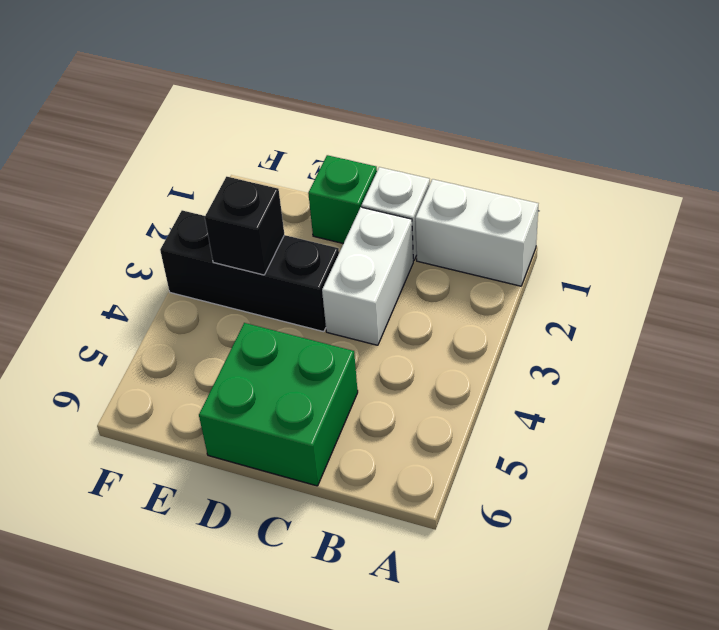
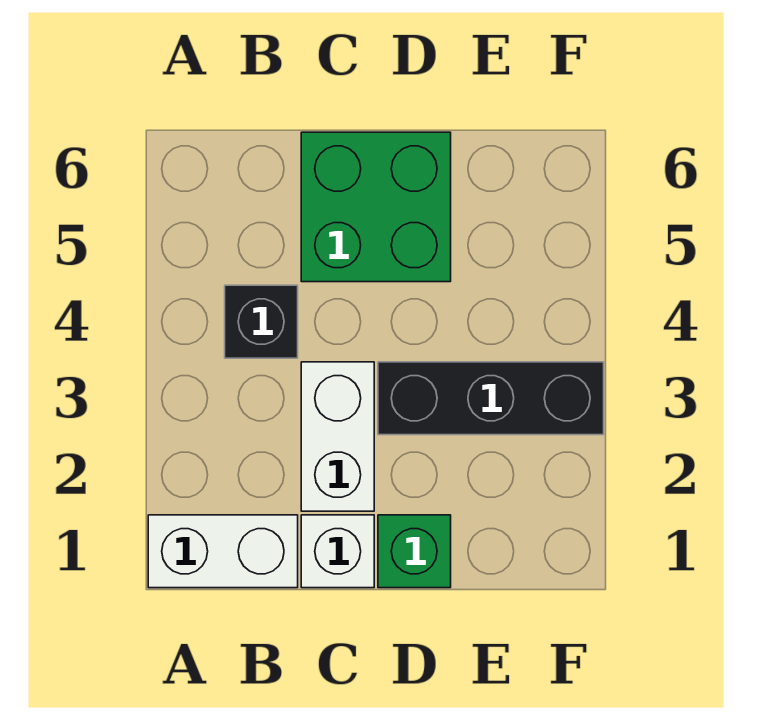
black 1x1 brick [205,177,284,275] -> black 1x1 brick moved to [225,285,298,358]

